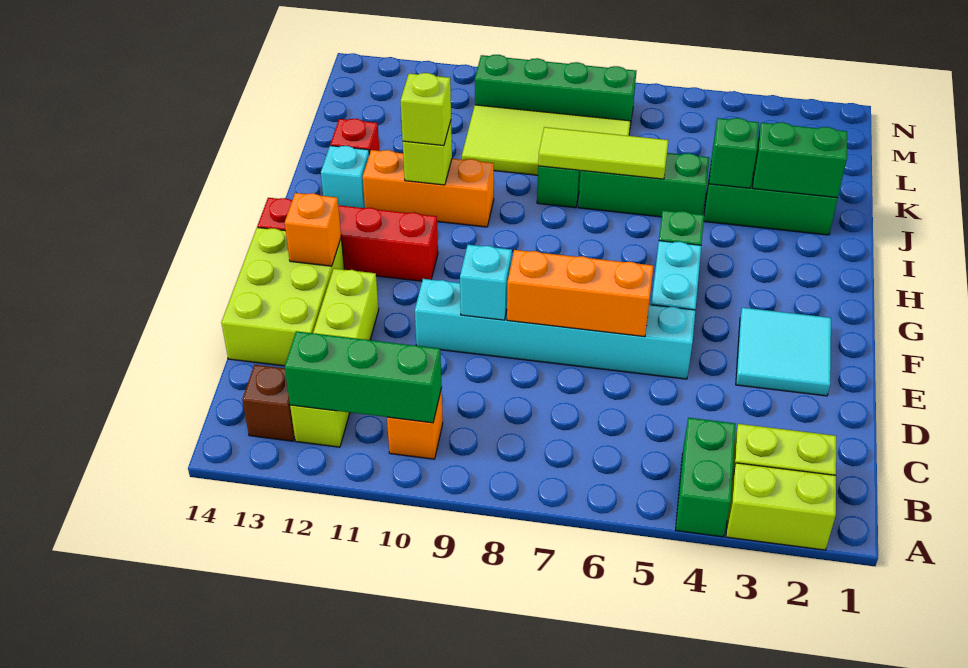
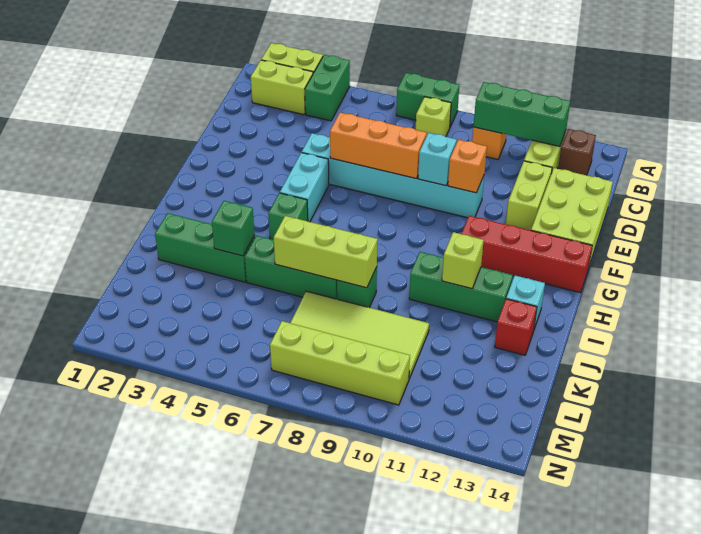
cyan 2x2 tile [736,308,831,396] -> none
orange 1x1 brick [285,193,341,266] -> orange 1x1 brick moved to [448,140,487,193]
orange 1x3 brick [363,150,494,227] -> green 1x3 brick [409,252,513,322]
lime 1x1 brick [401,73,451,146] -> lime 1x1 brick moved to [416,97,451,137]
green 1x2 brick [753,122,847,198] -> green 1x2 brick moved to [396,73,459,127]
lime 1x3 tile [538,127,669,179] -> lime 1x3 brick [274,216,378,288]
green 1x4 brick [475,55,636,125] -> lime 1x4 brick [270,321,410,405]

